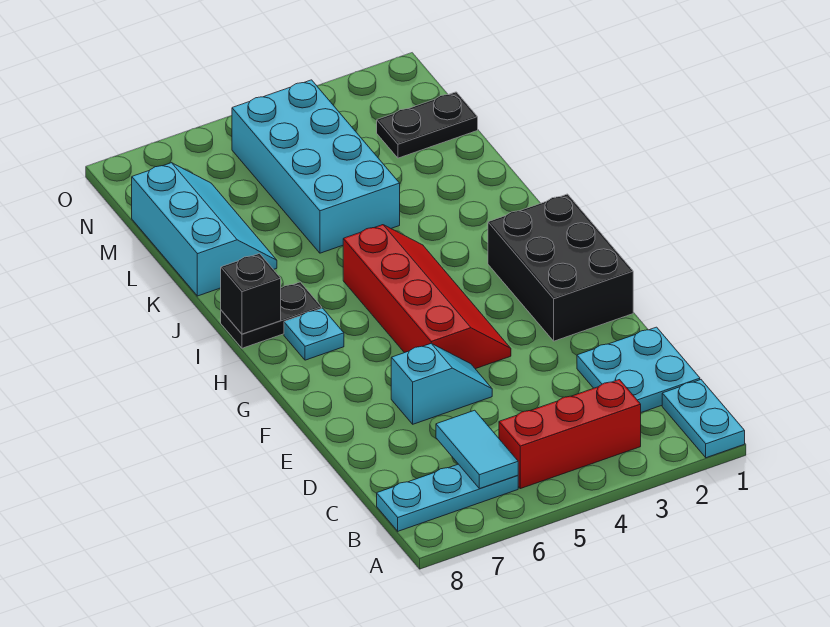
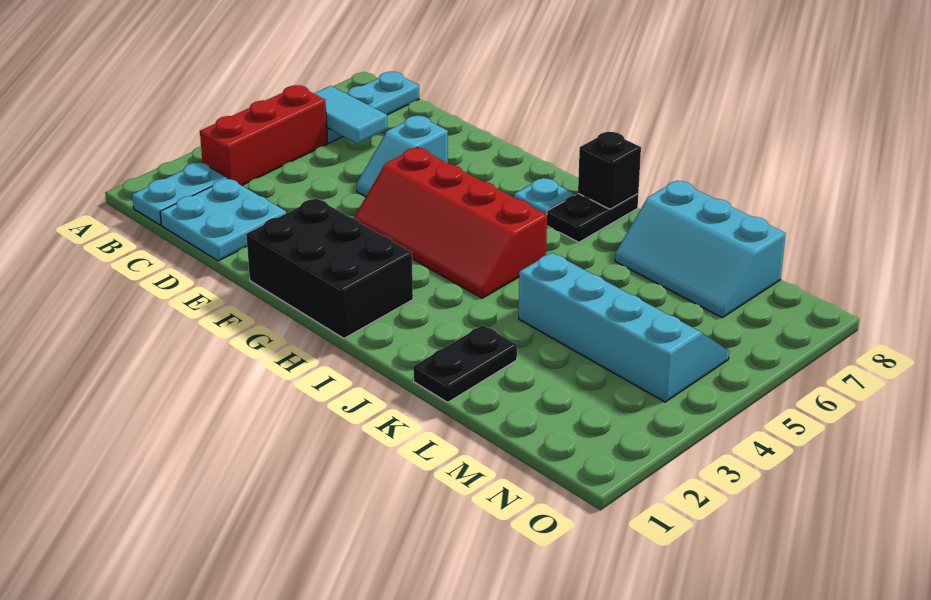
cyan 1x2 plate [662,380,745,458] -> cyan 1x2 plate turned to [132,162,228,225]
cyan 2x4 brick [232,80,400,253] -> cyan 2x4 slope [519,253,729,402]
black 1x2 plate [377,92,478,158] -> black 1x2 plate moved to [413,325,517,402]

